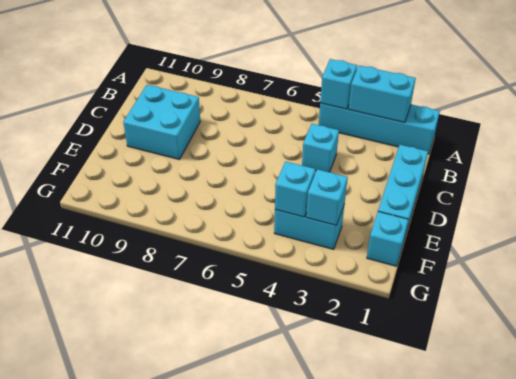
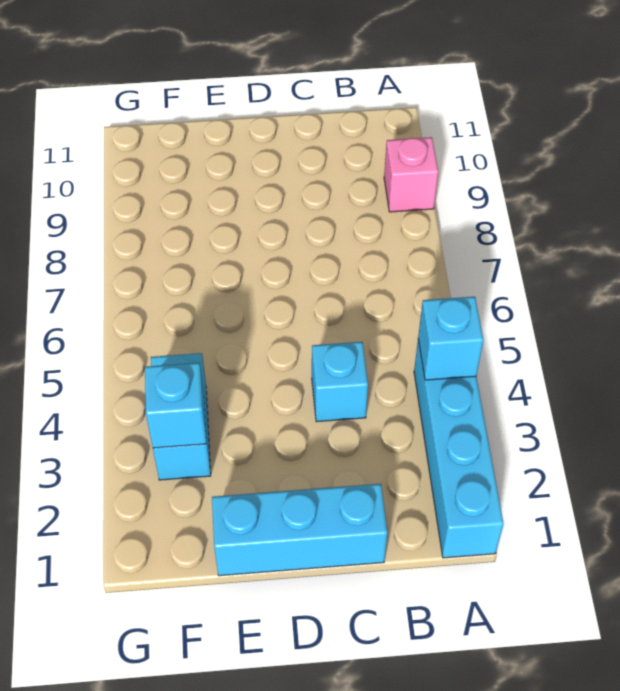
cyan 1x2 brick [349,65,416,123] -> none
none -> pink 1x1 brick [384,137,438,212]
cyan 2x2 brick [123,85,200,160] -> none
cyan 1x1 brick [367,212,408,266] -> none
cyan 1x1 brick [275,162,316,217] -> none

